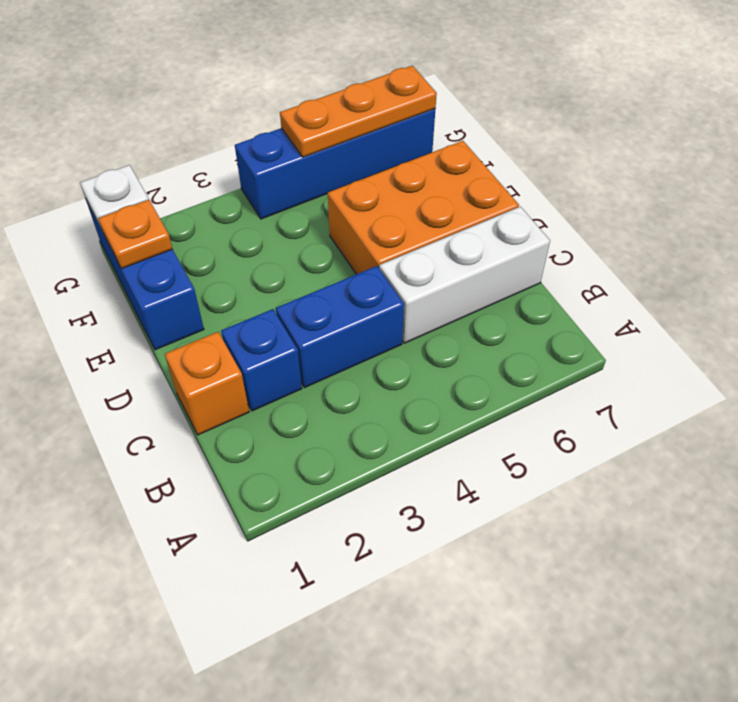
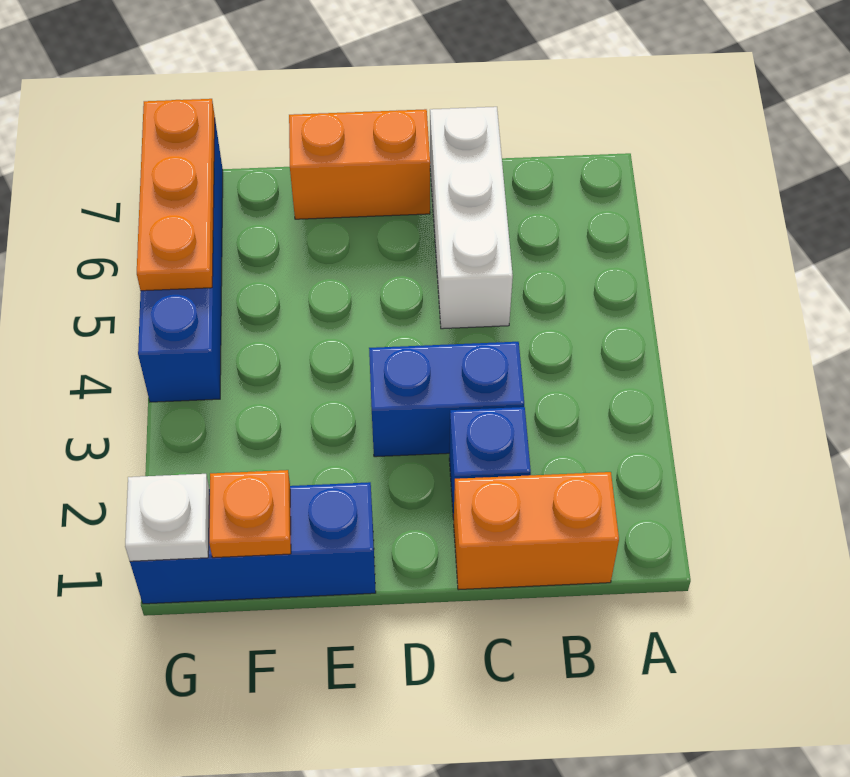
orange 1x1 brick [165,332,249,435] -> orange 1x2 brick [454,472,619,590]
blue 1x2 brick [276,266,404,388] -> blue 1x2 brick turned to [369,342,524,457]
orange 2x3 brick [328,141,519,274] -> orange 1x2 brick [289,109,430,219]

